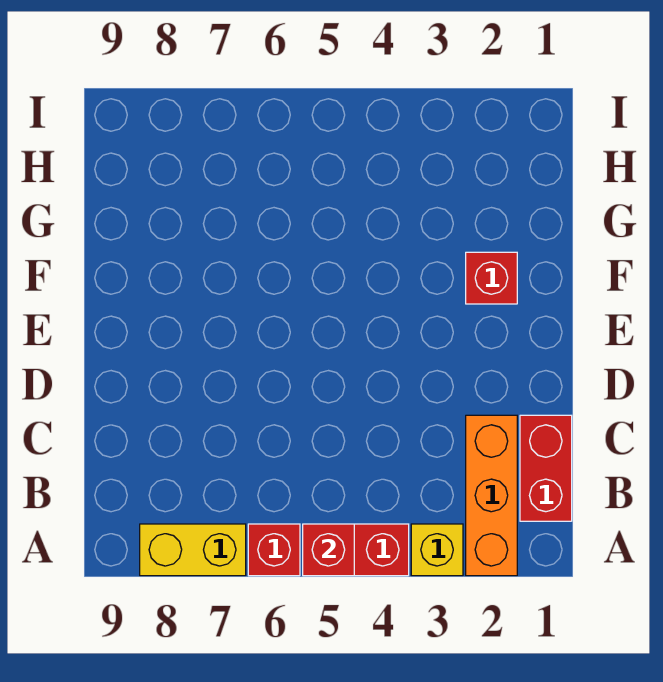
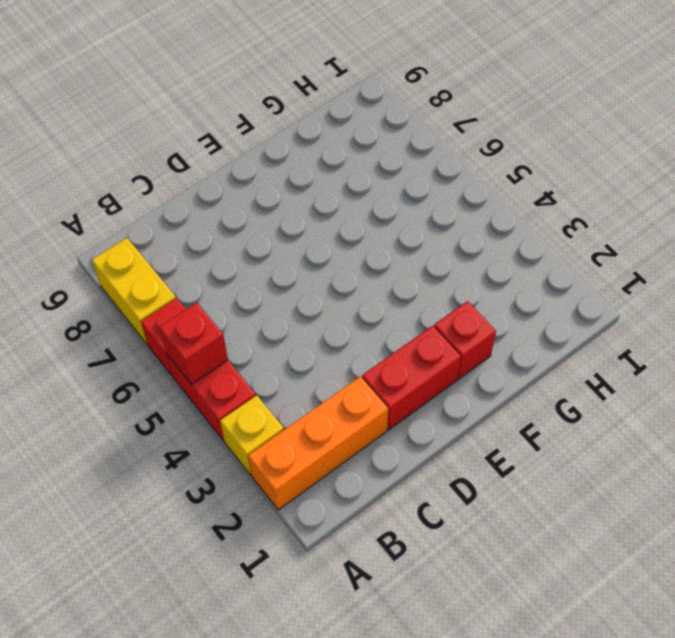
red 1x2 brick [520,415,572,521] -> red 1x2 brick moved to [362,326,461,430]

